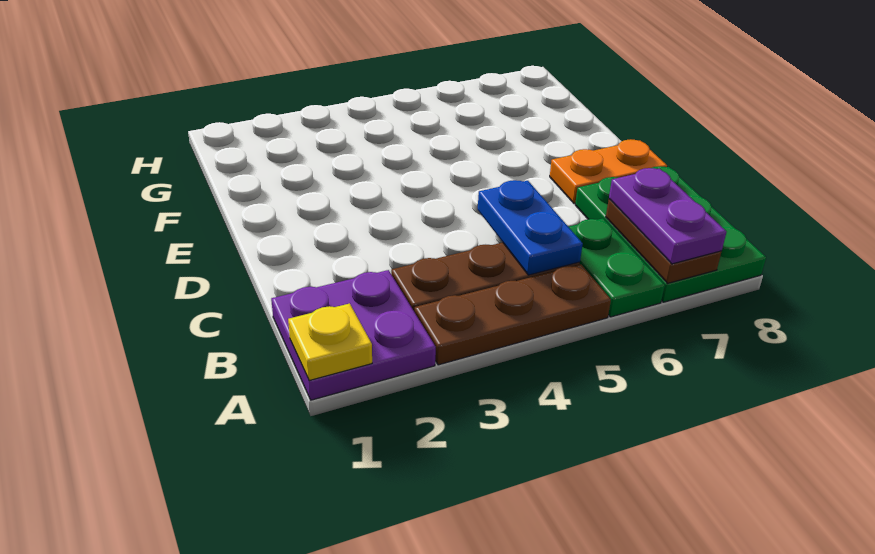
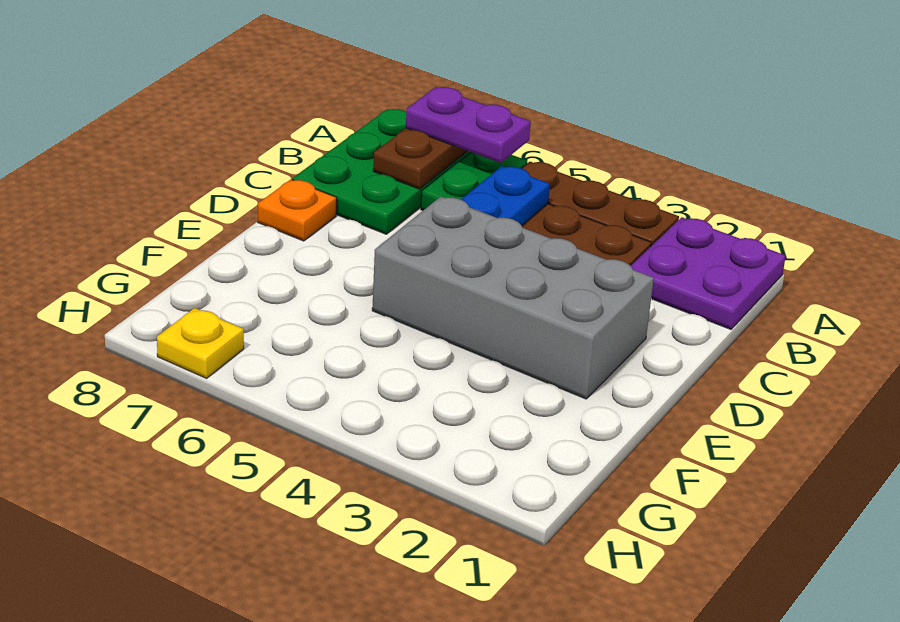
yellow 1x1 plate [288,303,372,381] -> yellow 1x1 plate moved to [157,308,244,378]
purple 1x2 plate [609,168,726,264] -> purple 1x2 plate turned to [406,87,531,163]
none -> grey 2x4 brick [372,197,654,399]
orange 1x2 plate [550,139,667,203] -> orange 1x1 plate [258,180,337,241]

